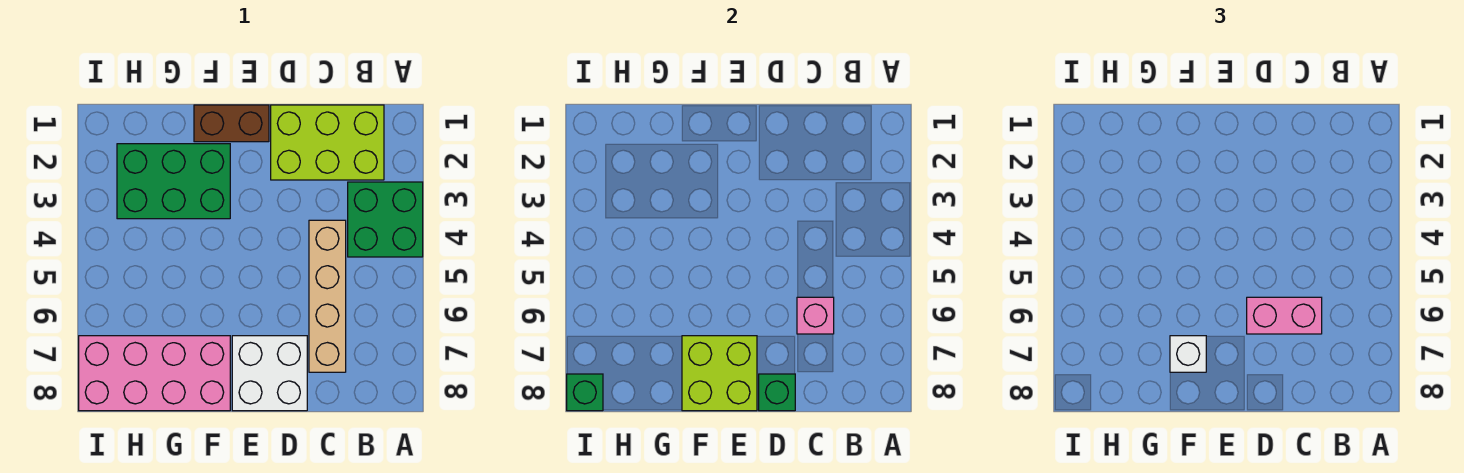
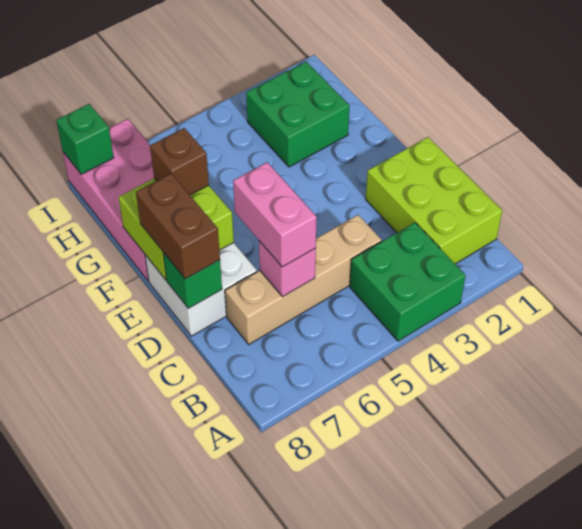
brown 1x2 brick [194,105,269,142] -> brown 1x2 brick moved to [136,174,220,279]
green 2x3 brick [117,144,230,219] -> green 2x2 brick [246,61,350,167]
white 1x1 brick [1170,336,1206,372] -> brown 1x1 brick [150,128,209,195]

